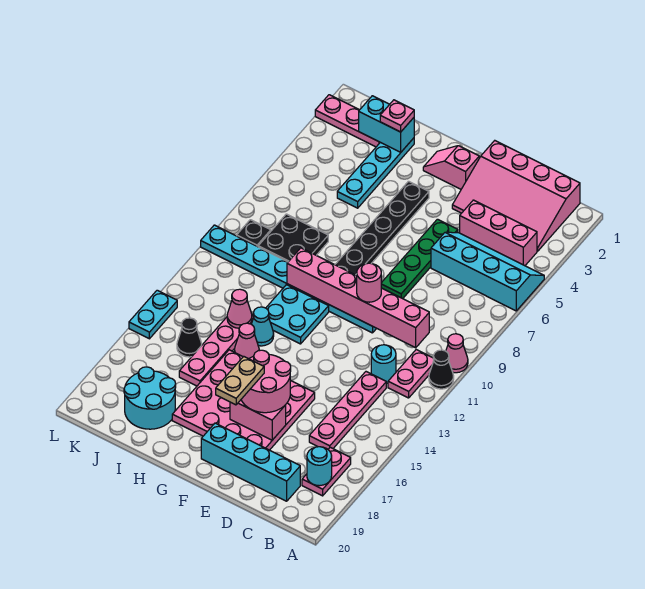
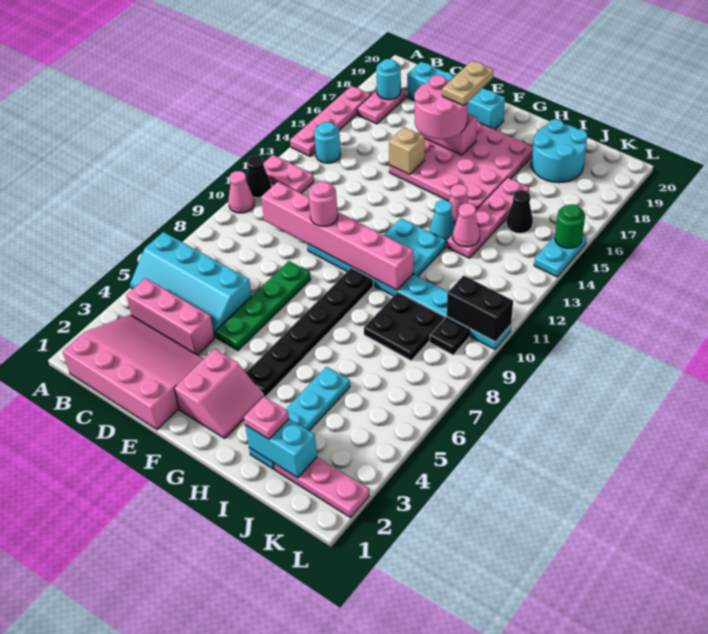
pink 1x2 plate [388,350,434,398] -> pink 1x2 plate turned to [264,155,314,193]
cyan 1x1 round brick [371,345,396,383] -> cyan 1x1 round brick moved to [314,122,341,163]
pink 1x4 plate [309,372,386,449] -> pink 1x4 plate moved to [290,86,371,156]
none -> tan 1x1 brick [389,127,425,175]
pink 1x2 slope [423,146,479,189] -> pink 2x2 slope [174,349,264,438]
none -> black 1x2 brick [447,276,513,342]
none -> green 1x1 round brick [555,204,585,248]

